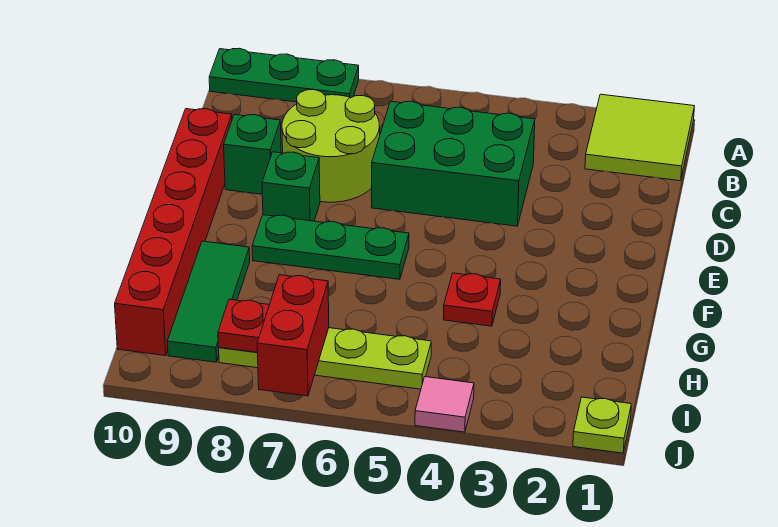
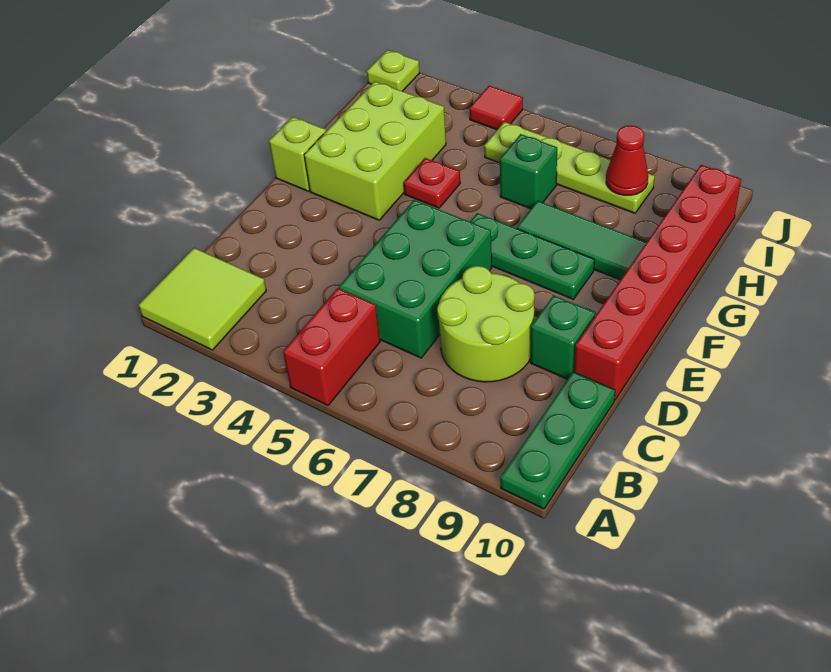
green 1x3 plate [209,48,359,102] -> green 1x3 plate turned to [500,372,615,509]
green 2x3 brick [372,101,535,226] -> green 2x3 brick turned to [339,200,492,358]
green 1x1 brick [262,152,320,221] -> green 1x1 brick moved to [500,134,557,209]
none -> lime 1x1 brick [269,117,326,191]
none -> lime 2x3 brick [304,81,446,220]
green 1x3 tile [167,241,250,362] -> green 1x3 tile turned to [517,201,647,280]
red 1x2 brick [257,275,329,396] -> red 1x2 brick moved to [283,288,380,405]
red 1x1 plate [218,299,269,352] -> red 1x1 cone [606,126,648,195]
pink 1x1 tile [415,377,474,432] -> red 1x1 tile [469,86,523,130]

